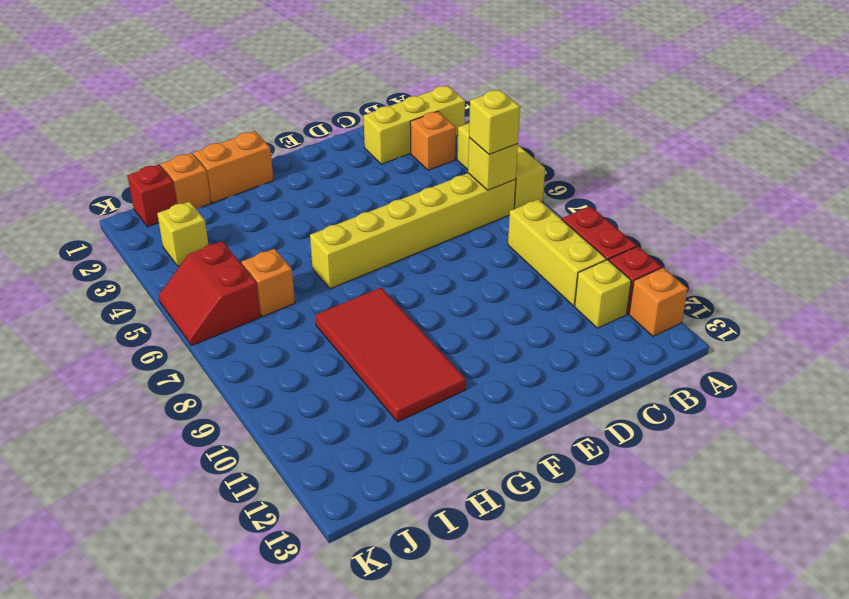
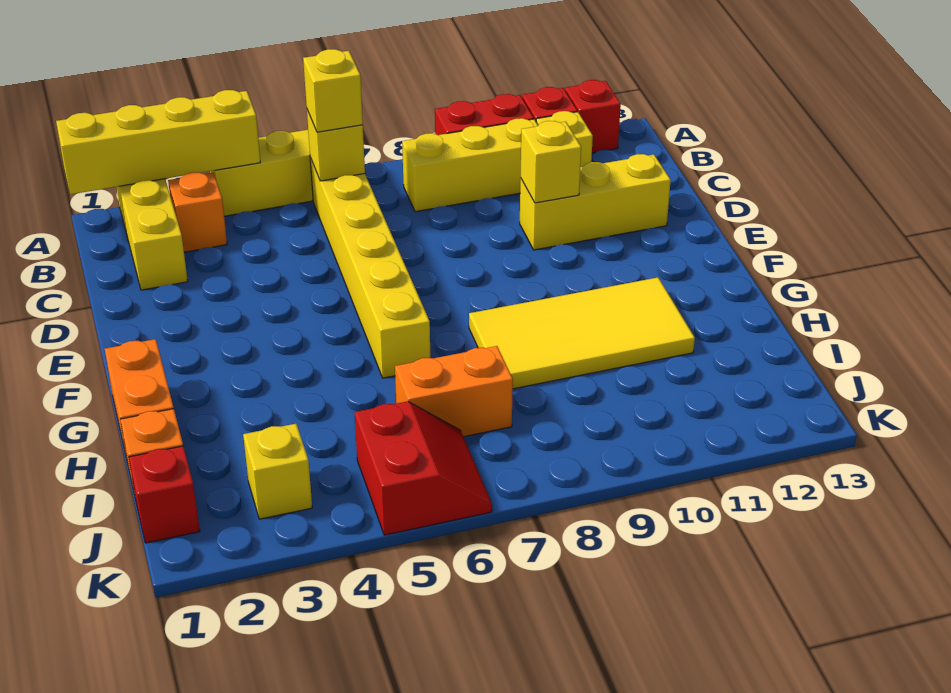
none -> yellow 1x4 brick [56,90,260,194]
orange 1x1 brick [629,268,688,336] -> red 1x1 brick [565,80,621,153]
none -> yellow 1x3 brick [520,154,671,250]
none -> yellow 1x1 brick [521,121,581,203]
red 2x4 tile [315,287,466,422] -> yellow 2x4 tile [469,277,695,389]
orange 1x1 brick [242,249,295,317] -> orange 1x2 brick [395,346,513,437]
red 2x2 slope [159,241,261,345] -> red 2x2 slope turned to [355,401,492,535]

